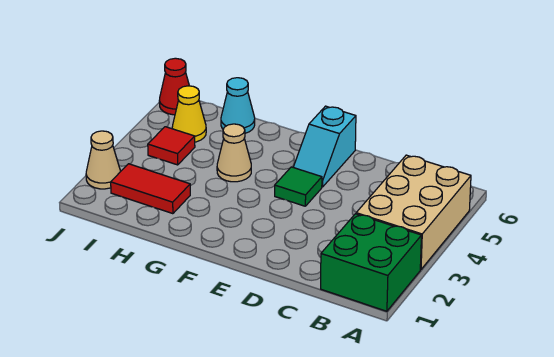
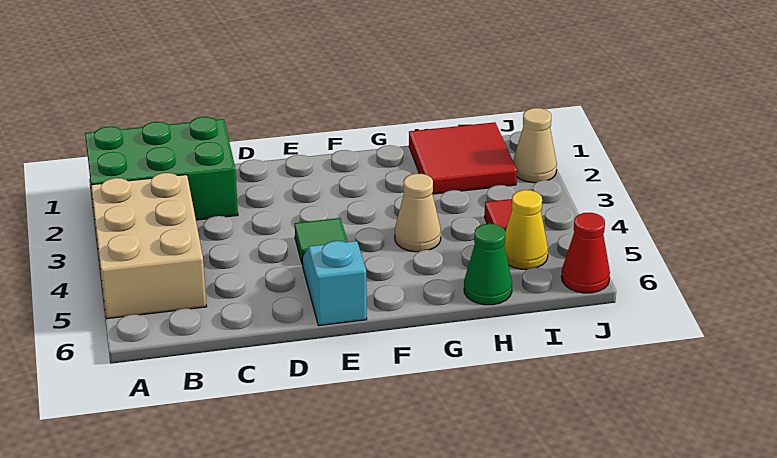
green 2x2 brick [321,214,421,311] -> green 2x3 brick [85,117,238,220]
red 1x2 tile [111,164,190,214] -> red 2x2 tile [409,122,517,194]
cyan 1x1 cone [221,78,255,133] -> green 1x1 cone [464,224,512,305]

